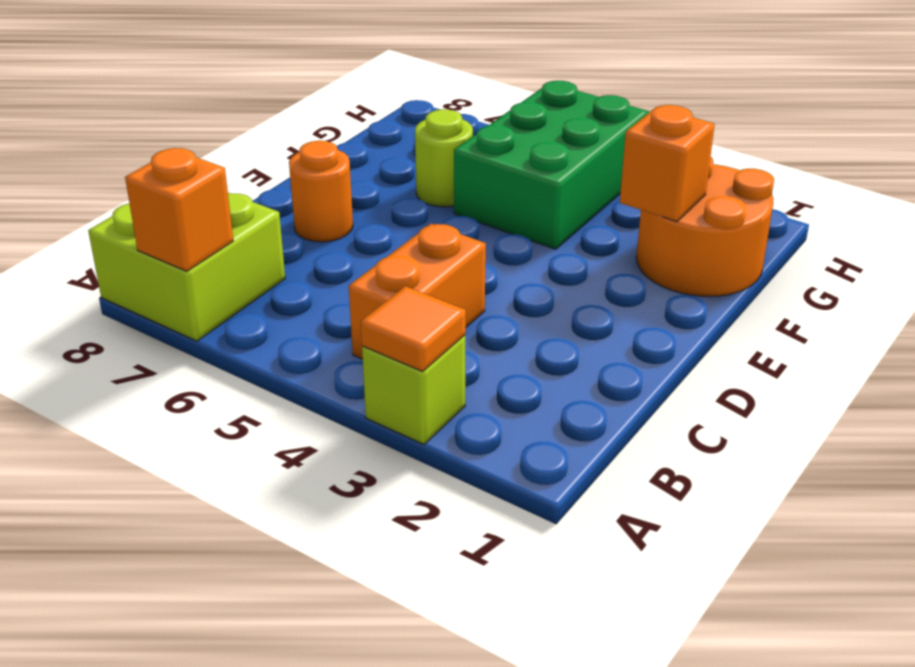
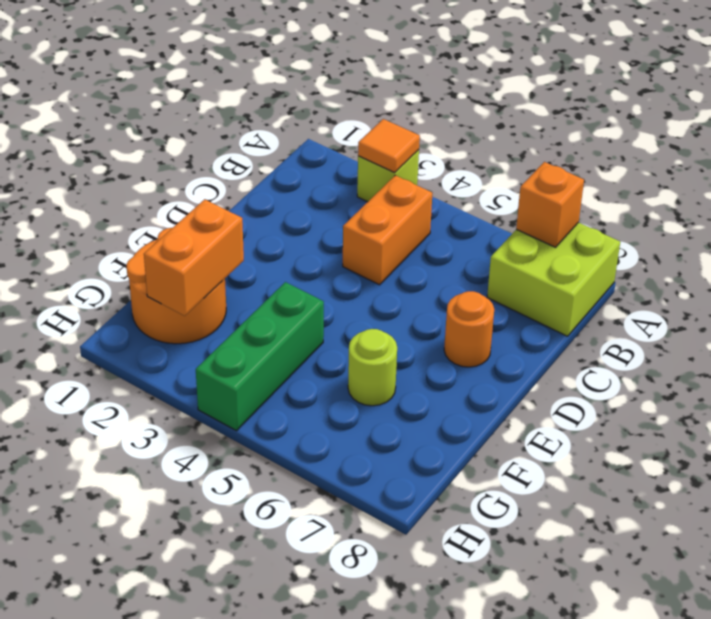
orange 1x1 brick [620,105,715,222] -> orange 1x2 brick [144,199,244,316]
green 2x3 brick [454,81,649,249] -> green 1x3 brick [196,282,324,431]

